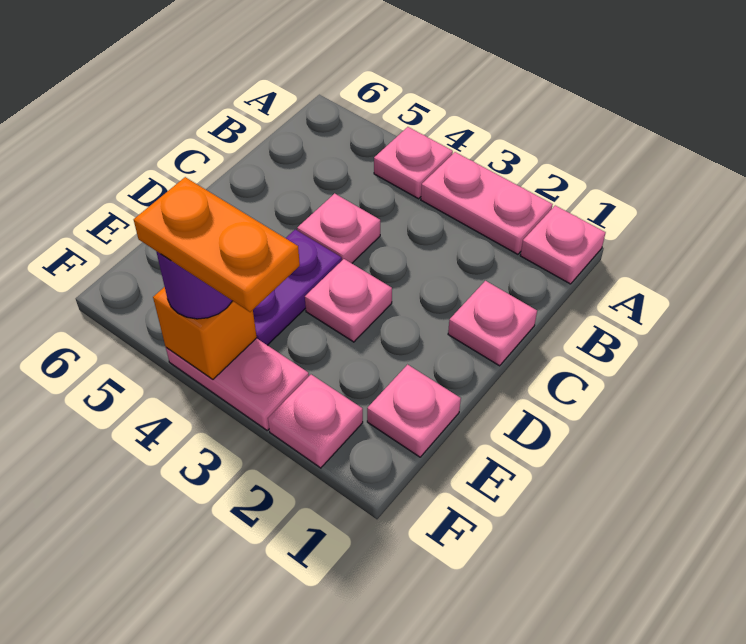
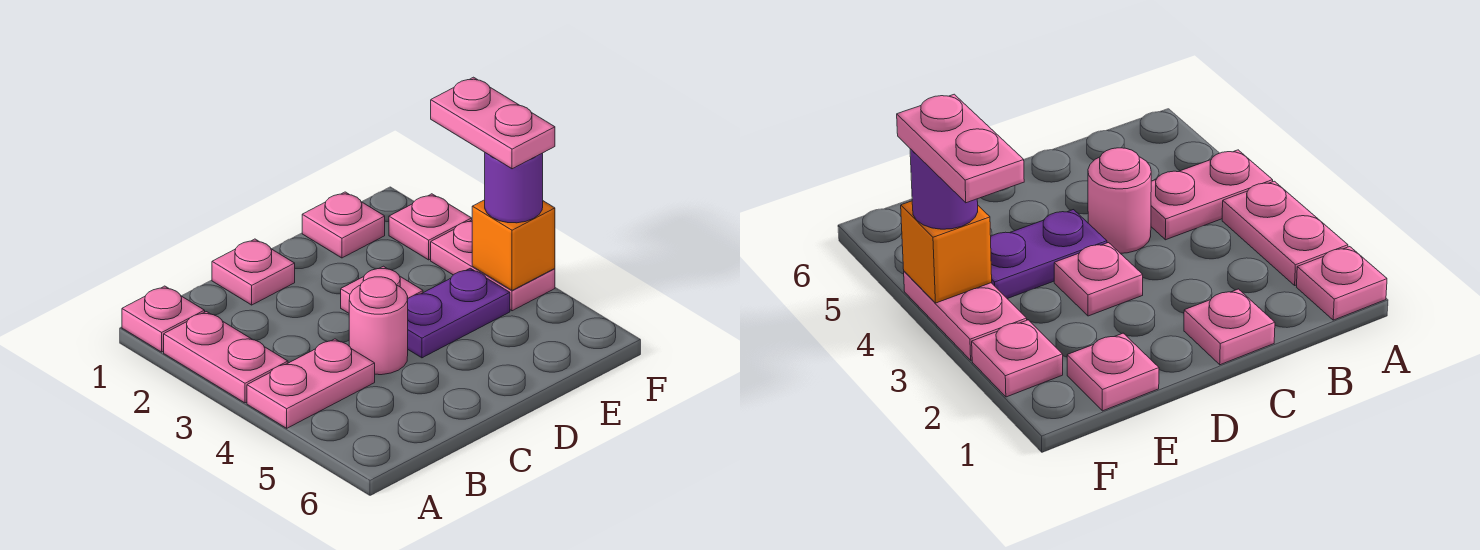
pink 1x1 plate [374,127,453,199] -> pink 1x2 plate [247,339,375,428]
pink 1x1 plate [297,193,380,263] -> pink 1x1 round brick [349,277,408,375]
orange 1x2 plate [134,177,300,312] -> pink 1x2 plate [431,77,555,169]

